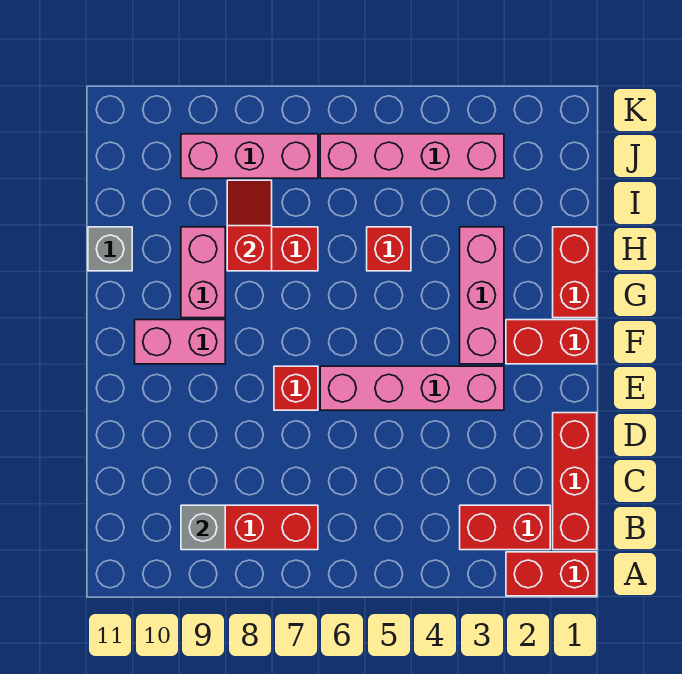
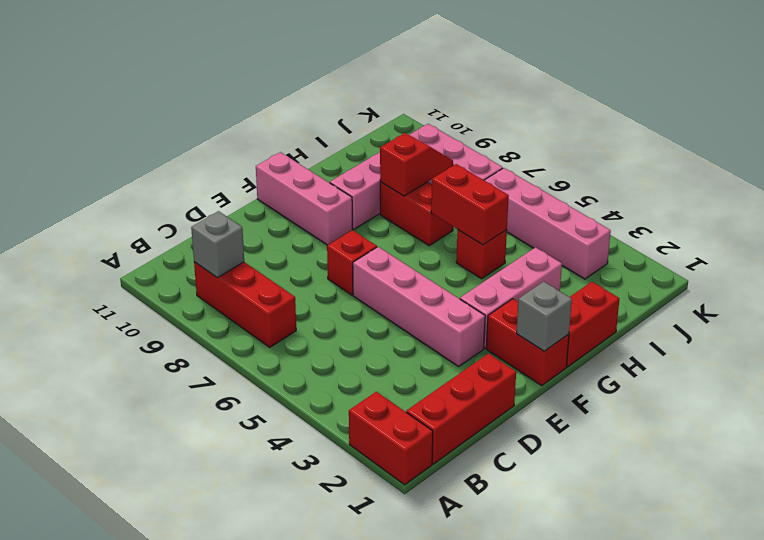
red 1x2 brick [460,505,550,550] -> red 1x2 brick moved to [431,164,509,245]
pink 1x2 brick [135,320,225,364] -> pink 1x3 brick [256,152,353,245]
grey 1x1 brick [88,227,132,271] -> grey 1x1 brick moved to [516,281,572,351]

